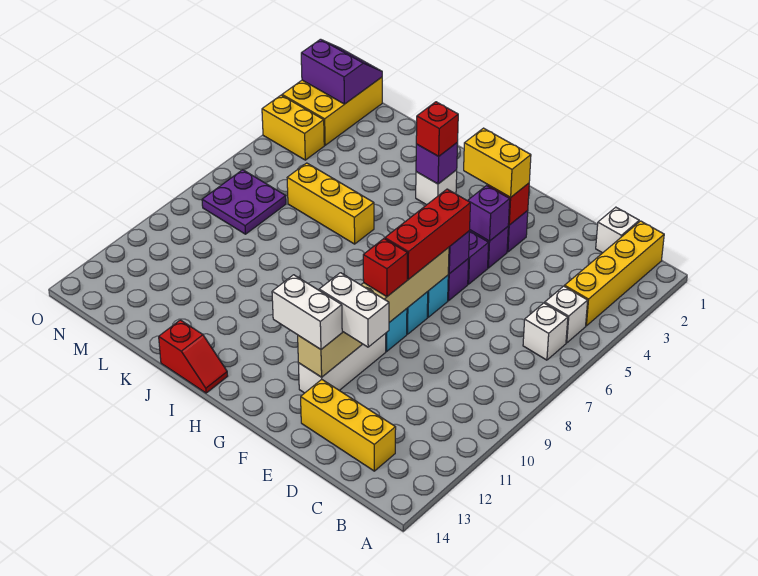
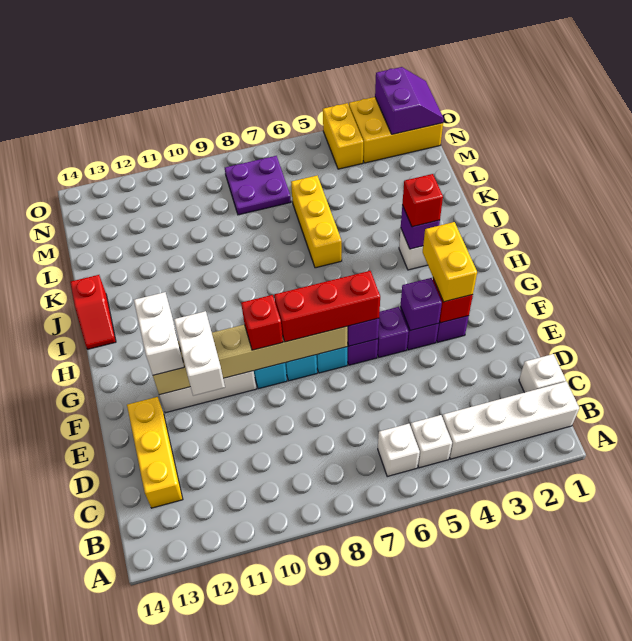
yellow 1x4 brick [565,221,664,326] -> white 1x4 brick [442,381,579,459]

